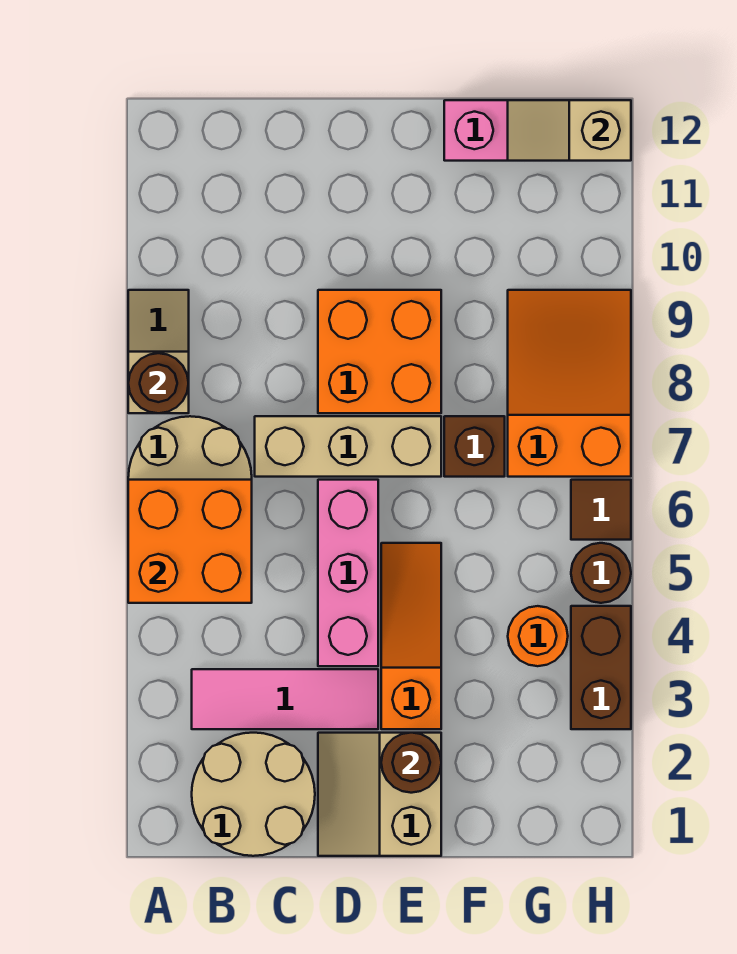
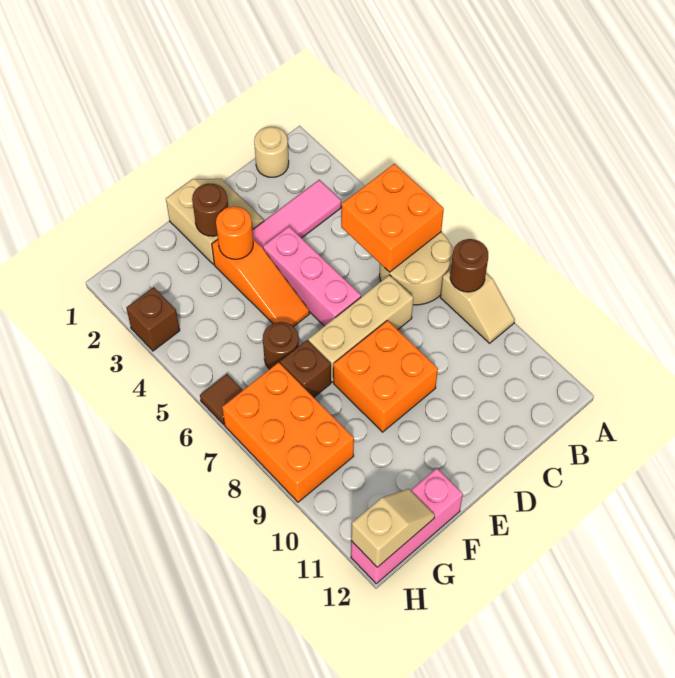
tan 2x2 round brick [192,733,315,856] -> tan 1x1 round brick [254,127,289,177]
orange 1x1 round brick [508,606,568,666] -> orange 1x1 round brick moved to [216,206,253,259]
orange 2x3 slope [508,290,631,477] -> orange 2x3 brick [222,362,354,502]
brown 1x2 brick [571,606,631,729] -> brown 1x1 brick [126,287,180,351]
brown 1x1 round brick [571,543,631,603] -> brown 1x1 round brick moved to [263,322,299,369]

